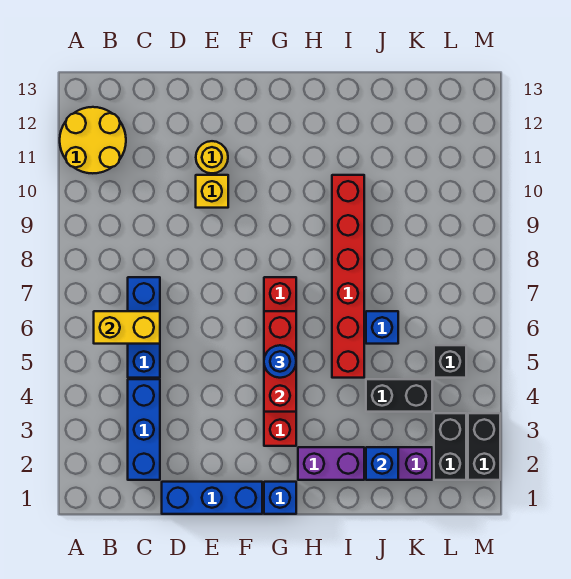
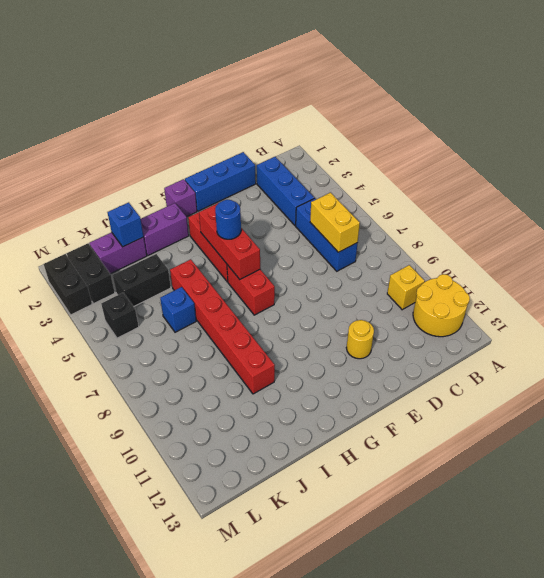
yellow 1x2 brick [94,311,160,344] -> yellow 1x2 brick turned to [310,193,360,252]
yellow 1x1 brick [196,175,228,208] -> yellow 1x1 brick moved to [387,265,425,310]
blue 1x1 brick [264,482,296,514] -> purple 1x1 brick [164,179,197,217]

